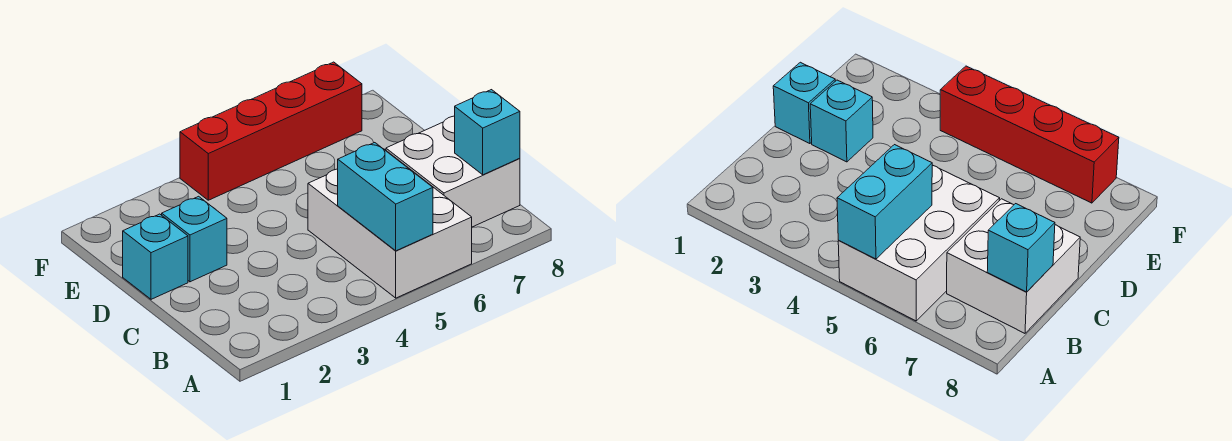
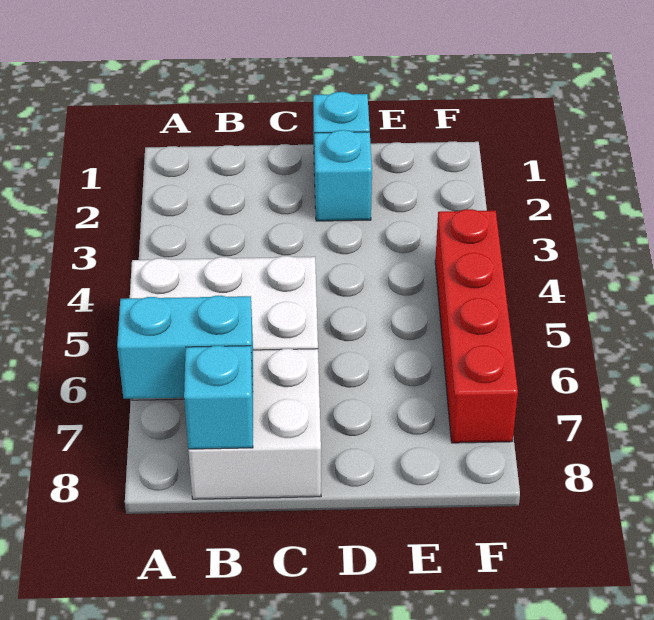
cyan 1x2 brick [338,143,433,251] -> cyan 1x2 brick moved to [117,296,253,399]

